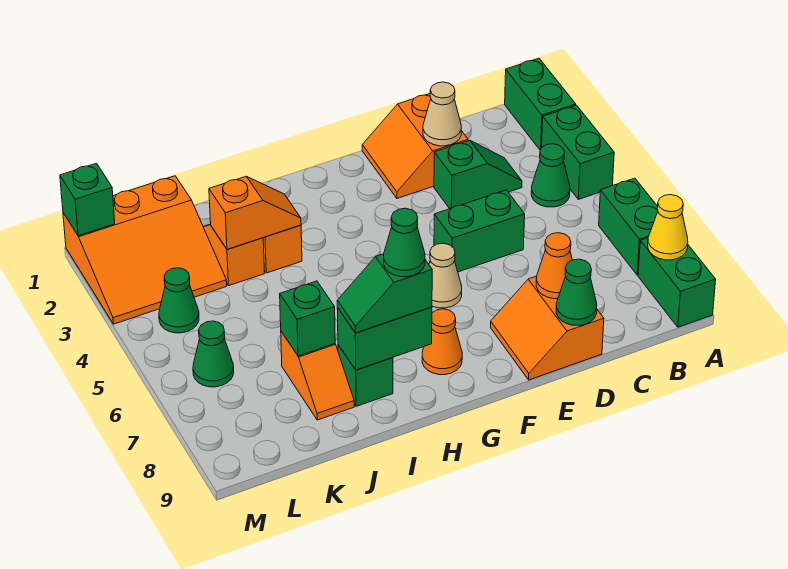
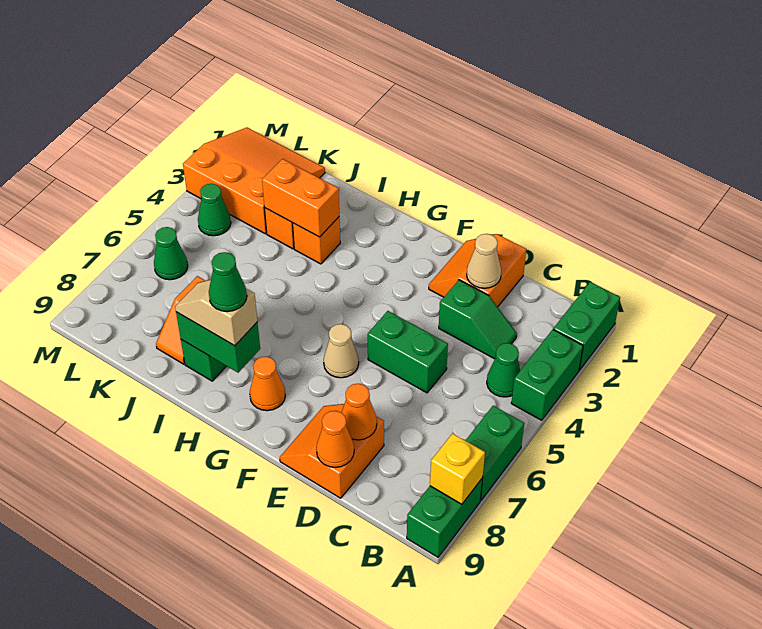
yellow 1x1 cone [648,195,688,260] -> yellow 1x1 brick [430,433,485,504]
green 1x1 cone [556,259,597,325] -> orange 1x1 cone [316,411,354,467]
green 1x2 slope [337,254,432,333] -> tan 1x2 slope [175,280,257,346]
orange 1x2 slope [209,177,301,249] -> orange 1x2 brick [262,159,339,237]
green 1x1 brick [280,281,335,356] -> none
orange 3x3 slope [63,176,227,324] -> orange 3x3 slope turned to [183,127,325,234]
green 1x1 brick [60,163,115,236] -> none

